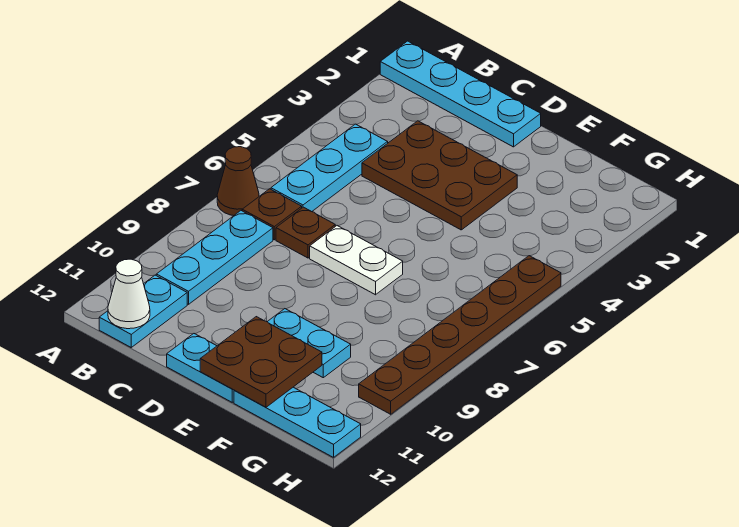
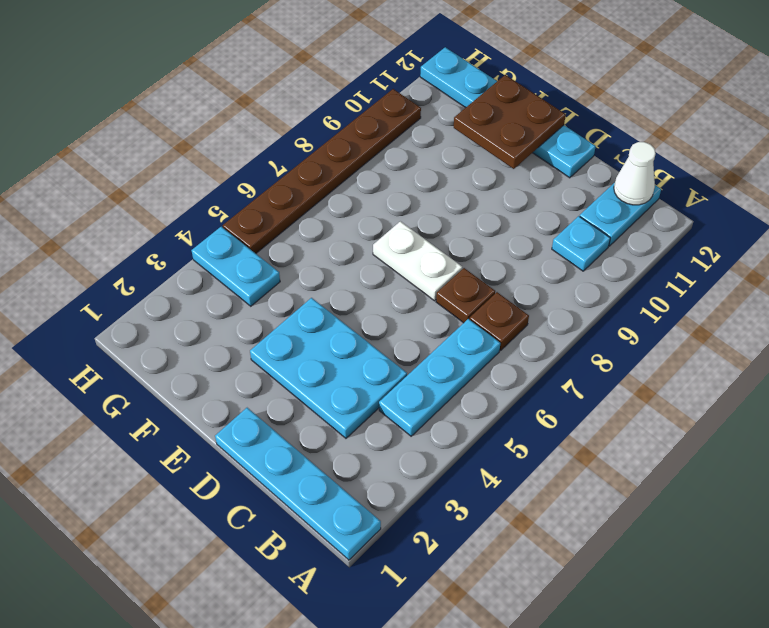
brown 1x1 cone [217,147,259,216] -> none
cyan 1x3 plate [156,211,273,304] -> cyan 1x1 plate [552,216,610,271]
brown 2x3 plate [362,121,517,230] -> cyan 2x3 plate [250,298,407,438]
cyan 1x2 plate [267,309,351,378] -> cyan 1x2 plate moved to [192,227,280,306]

